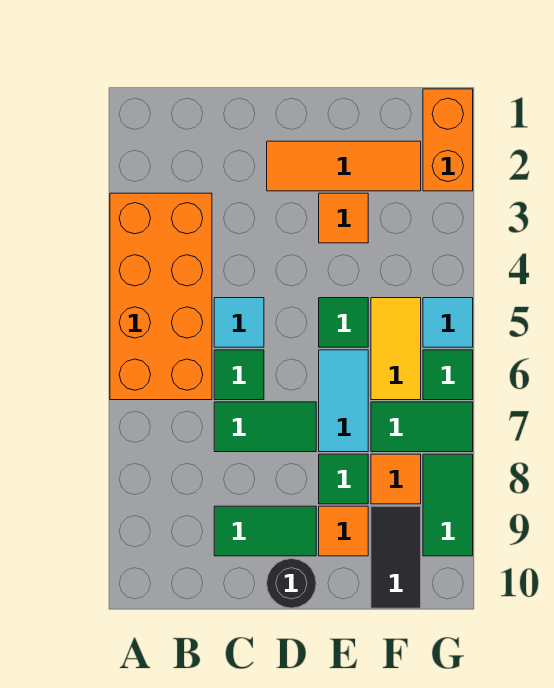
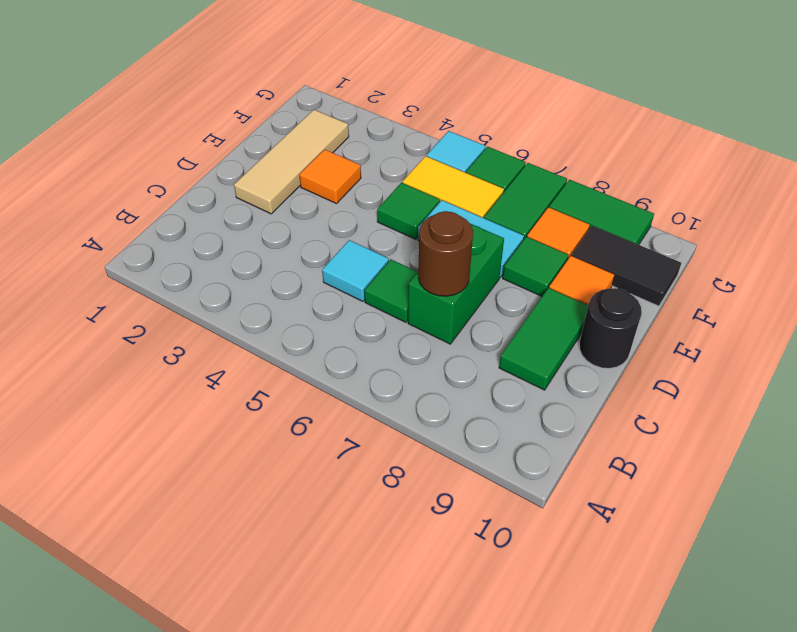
orange 2x4 brick [110,193,212,400] -> none
green 1x2 tile [214,402,316,452] -> green 1x2 brick [408,224,504,344]
none -> brown 1x1 round brick [418,211,473,296]
orange 1x3 tile [267,141,421,191] -> tan 1x3 tile [234,110,349,214]
orange 1x2 brick [423,89,473,191] -> none

